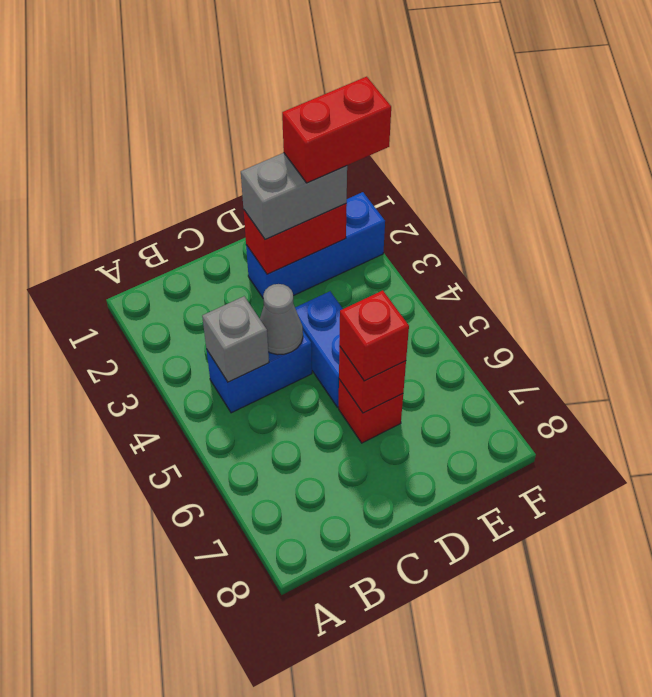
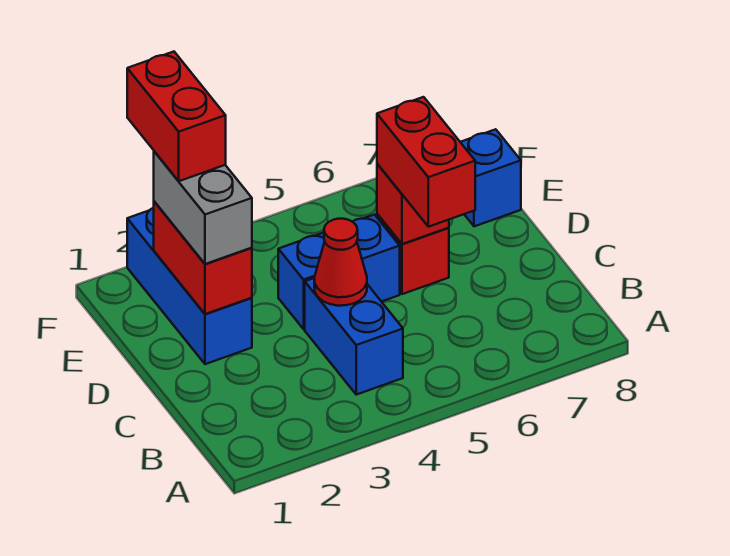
grey 1x1 brick [202,296,269,382] -> none
grey 1x1 cone [260,284,303,355] -> red 1x1 cone [314,219,367,306]
red 1x1 brick [339,290,409,381] -> red 1x2 brick [377,97,475,227]
none -> blue 1x1 brick [461,129,521,226]

